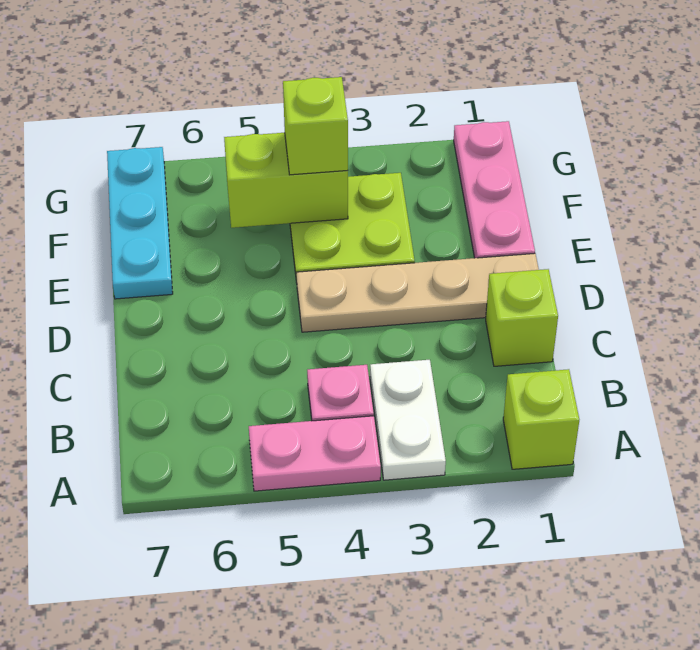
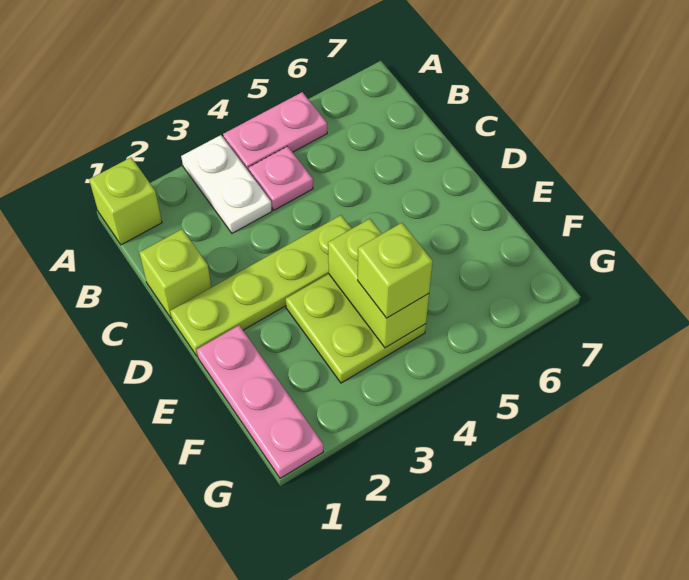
tan 1x4 plate [296,253,539,332] -> lime 1x4 plate [170,215,352,356]
cyan 1x3 plate [107,147,173,299] -> none
lime 1x2 brick [224,133,348,228] -> lime 1x2 brick turned to [328,219,429,348]

